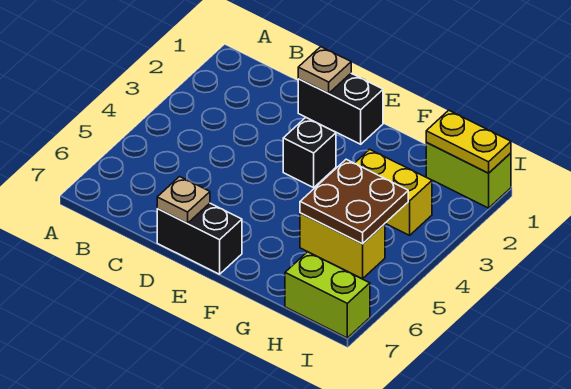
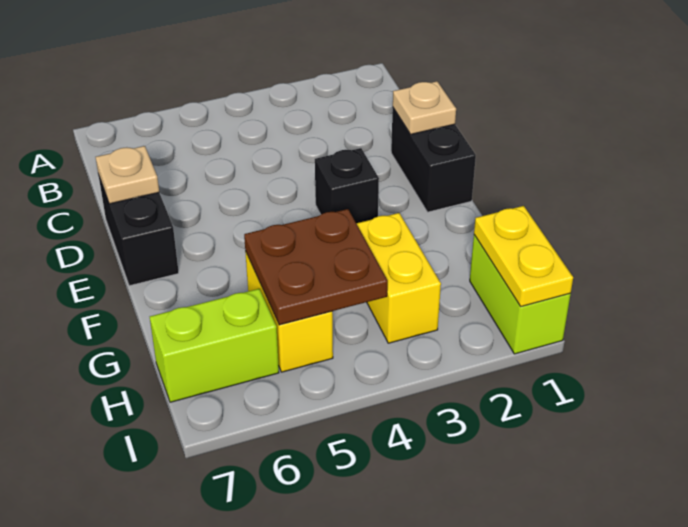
lime 1x2 brick [285,252,370,338] -> lime 1x2 brick turned to [150,289,279,402]

